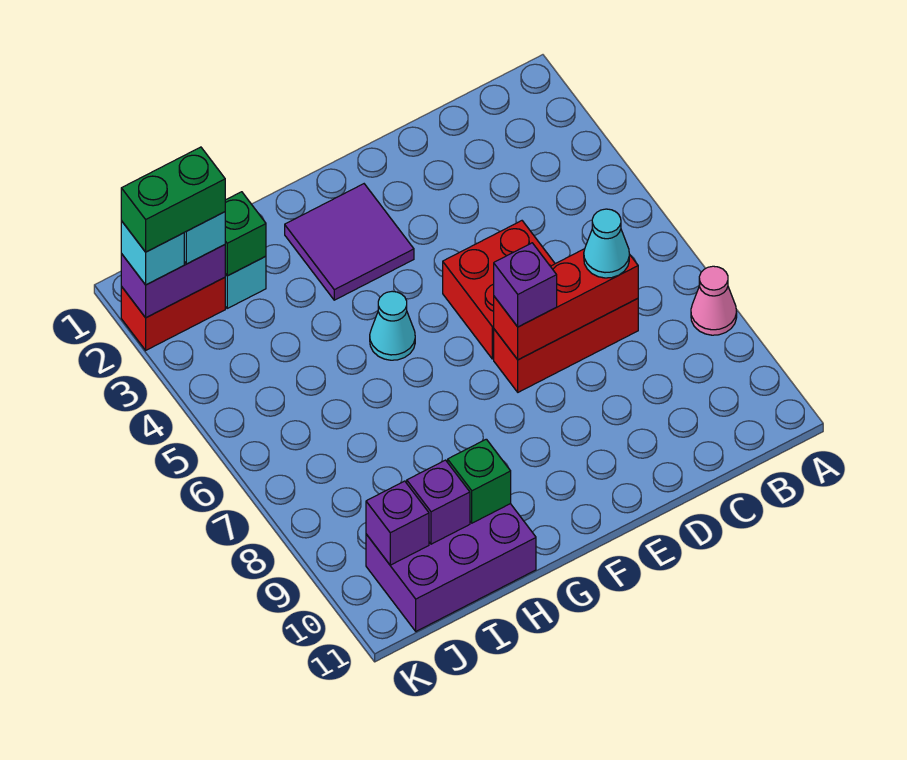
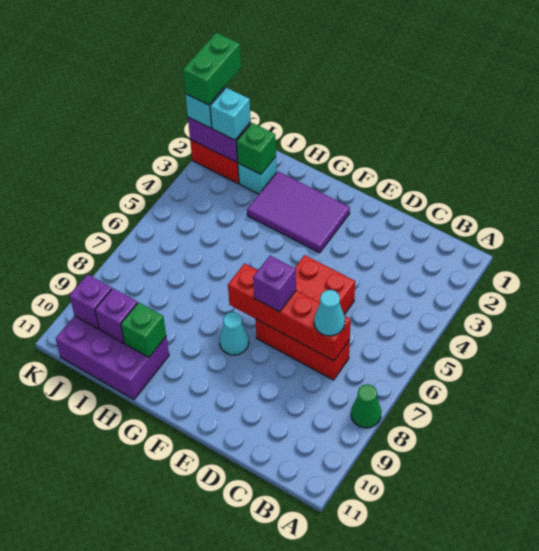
pink 1x1 cone [691,266,737,335] -> green 1x1 cone [351,384,381,428]
red 1x3 brick [494,249,638,360] -> red 1x4 brick [228,264,351,361]
purple 2x2 tile [285,184,414,300] -> purple 2x3 tile [247,171,350,253]
cyan 1x1 cone [370,291,415,360] -> cyan 1x1 cone moved to [219,312,249,355]
green 1x2 brick [121,147,225,252] -> green 1x2 brick turned to [183,33,241,105]

